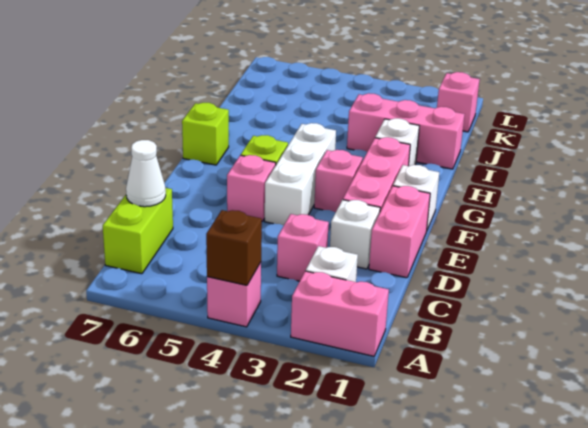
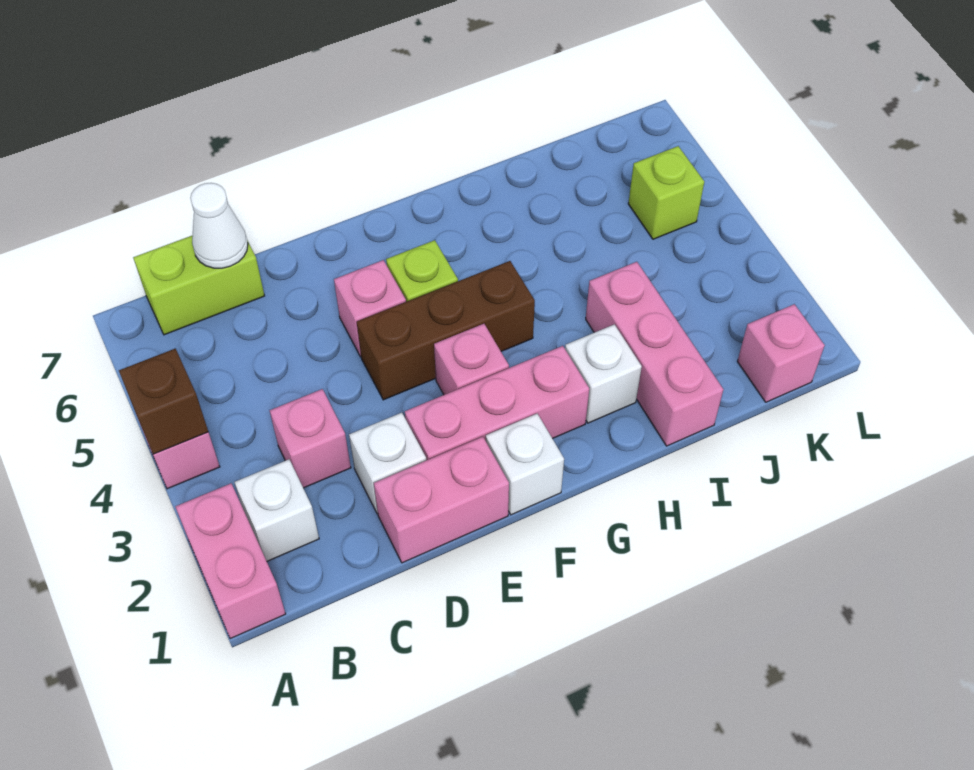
white 1x3 brick [265,123,336,226] -> brown 1x3 brick [357,261,535,400]
lime 1x1 brick [182,103,229,165] -> lime 1x1 brick moved to [628,146,704,239]

